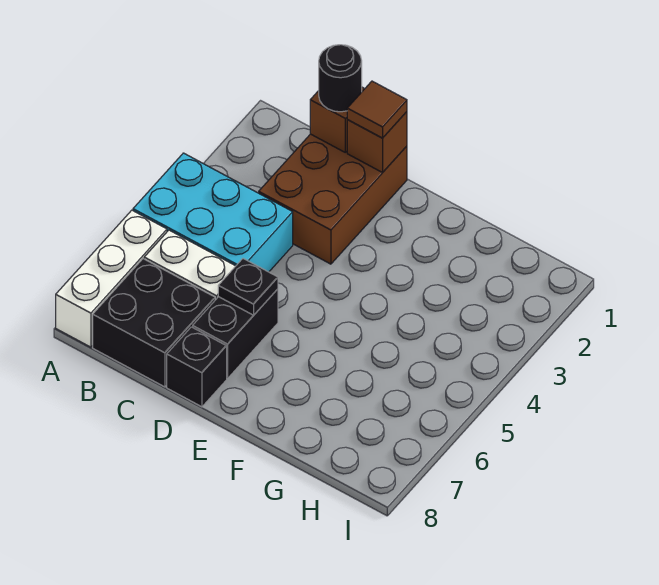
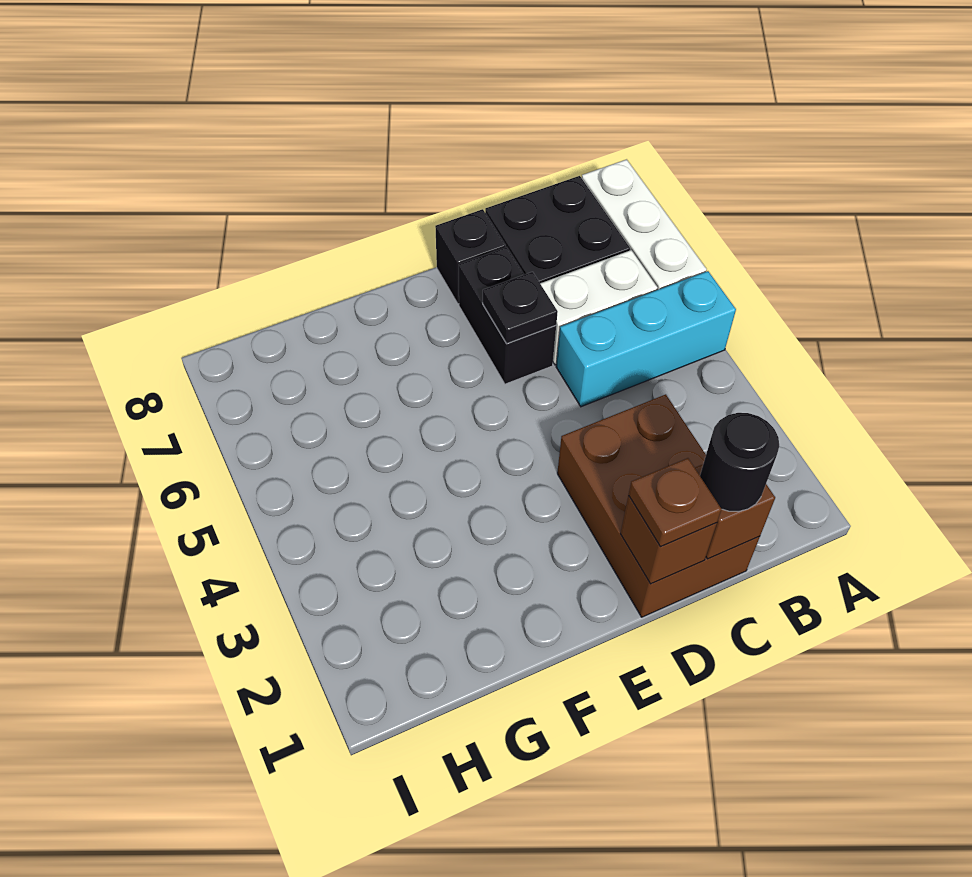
cyan 2x3 brick [133,153,293,272] -> cyan 1x3 brick [556,271,736,407]
brown 1x1 tile [347,81,407,138] -> brown 1x1 plate [629,458,722,547]

